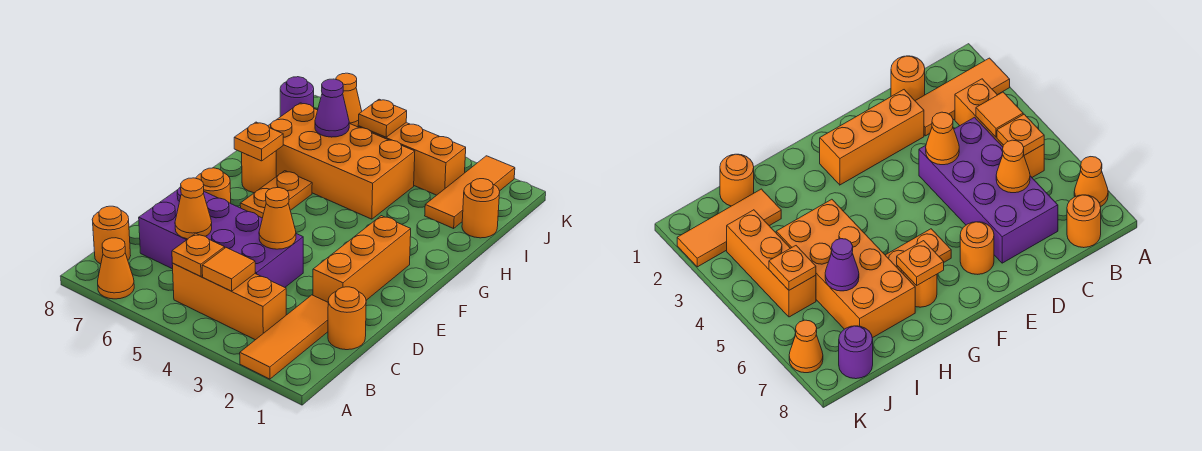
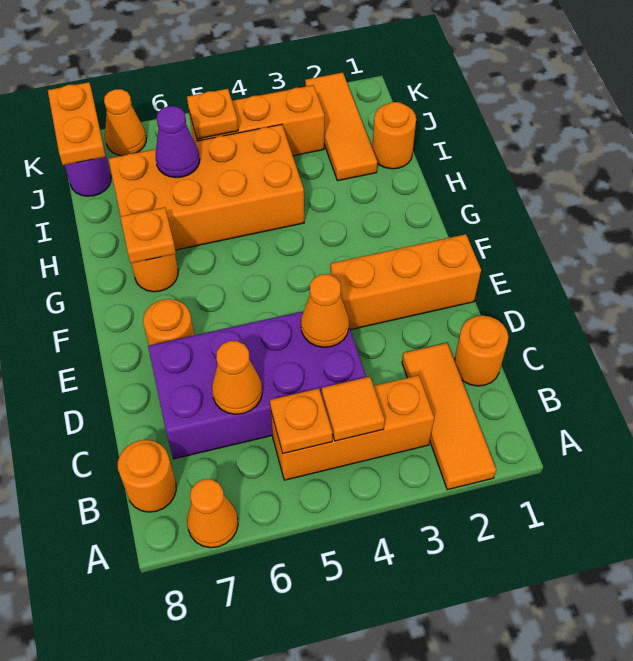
orange 1x3 brick [313,216,411,302] -> orange 1x3 brick turned to [331,234,481,330]
orange 1x2 plate [240,171,312,218] -> orange 1x2 plate moved to [48,82,106,165]

